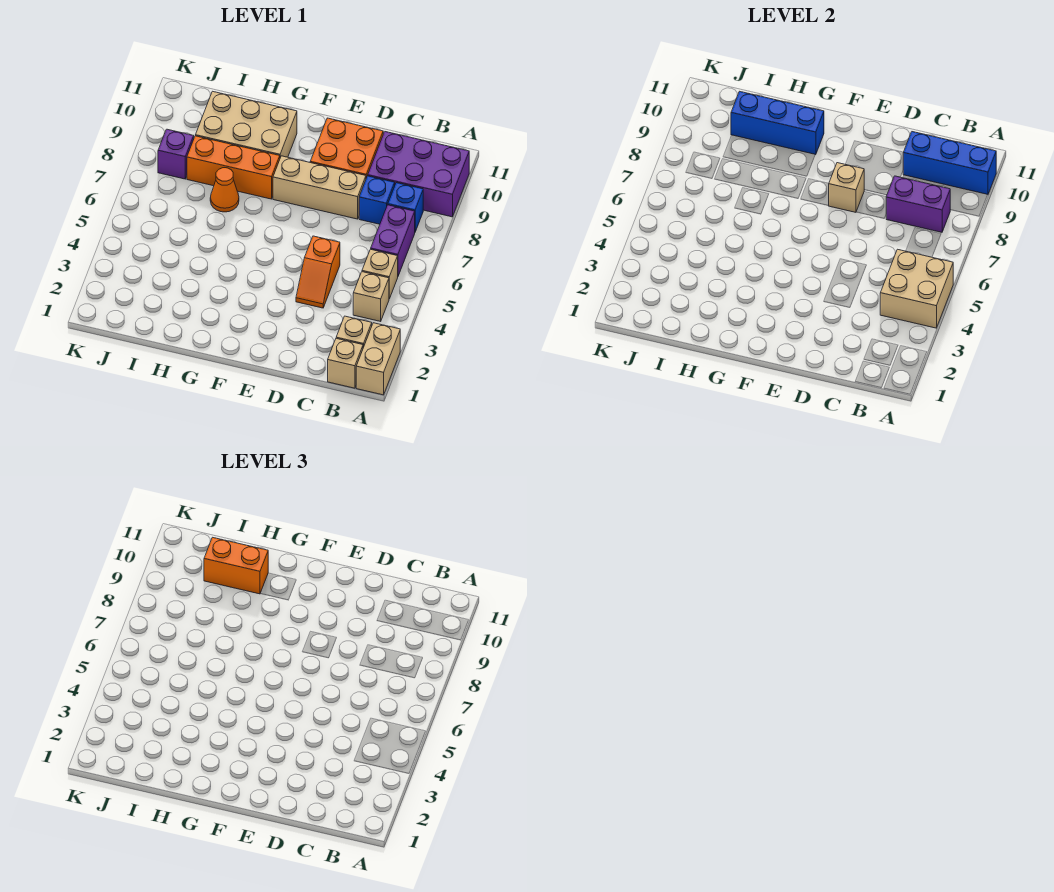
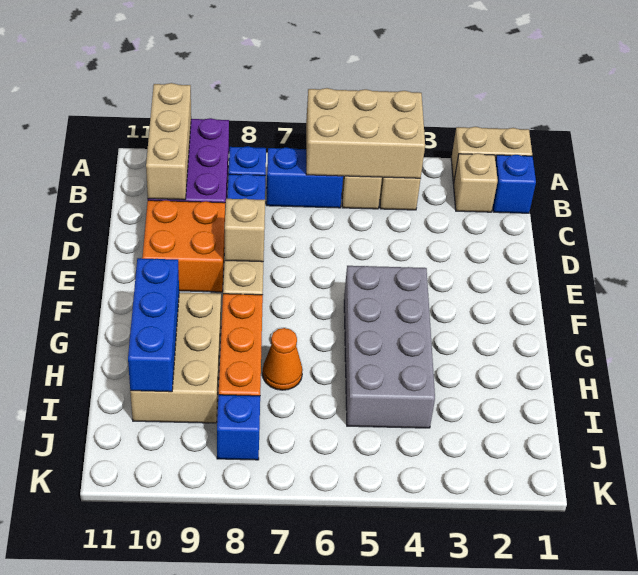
tan 2x2 brick [880,249,953,328] -> tan 2x3 brick [306,88,425,178]
blue 1x3 brick [903,132,996,194] -> tan 1x3 brick [146,83,191,200]
tan 1x1 brick [328,338,363,388] -> blue 1x1 brick [493,155,536,213]
purple 1x2 brick [371,205,415,276] -> blue 1x2 brick [266,147,343,208]
purple 1x2 brick [886,176,950,232] -> none
orange 1x2 slope [296,236,340,308] -> none
none -> grey 2x4 brick [344,266,435,428]
orange 1x2 brick [204,537,268,594] -> none
purple 1x1 brick [158,129,194,179] -> blue 1x1 brick [217,395,260,460]

